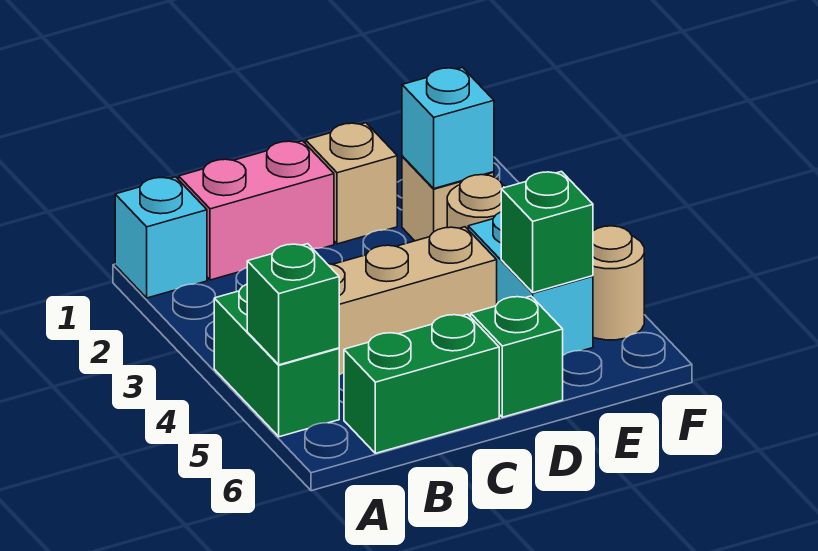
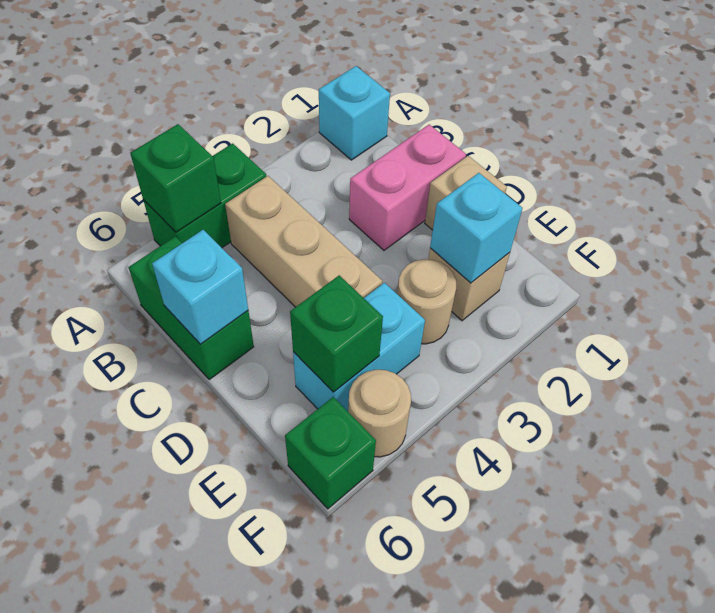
pink 1x2 brick [179,141,334,280] -> pink 1x2 brick turned to [349,125,466,250]
none -> cyan 1x1 brick [152,230,248,344]
green 1x1 brick [471,296,563,417] -> green 1x1 brick moved to [285,397,376,509]

